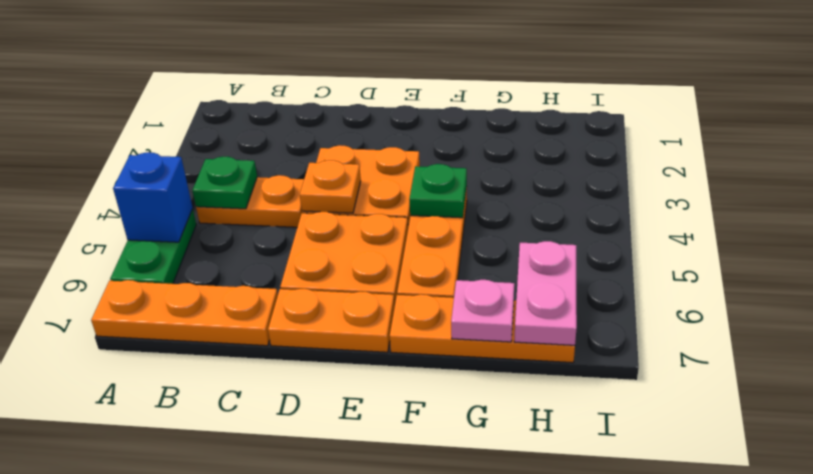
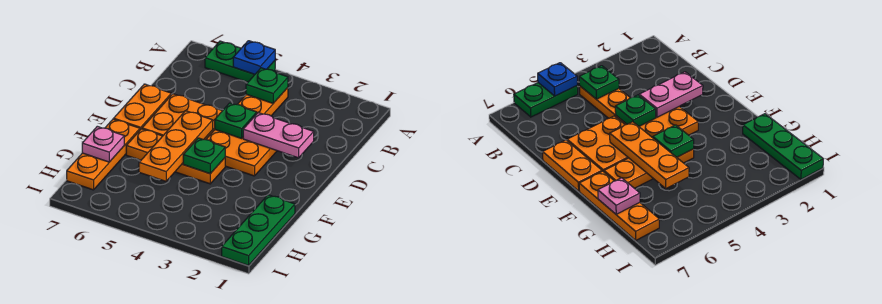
blue 1x1 brick [113,152,193,242] -> blue 1x1 plate [233,41,275,74]
orange 1x3 plate [91,280,278,346] -> orange 1x3 plate moved to [139,111,213,181]
orange 1x1 plate [300,160,361,213] -> green 1x1 plate [215,103,257,138]
none -> green 1x3 plate [222,195,295,266]
pink 1x2 plate [514,241,577,345] -> pink 1x2 plate moved to [243,112,314,158]

